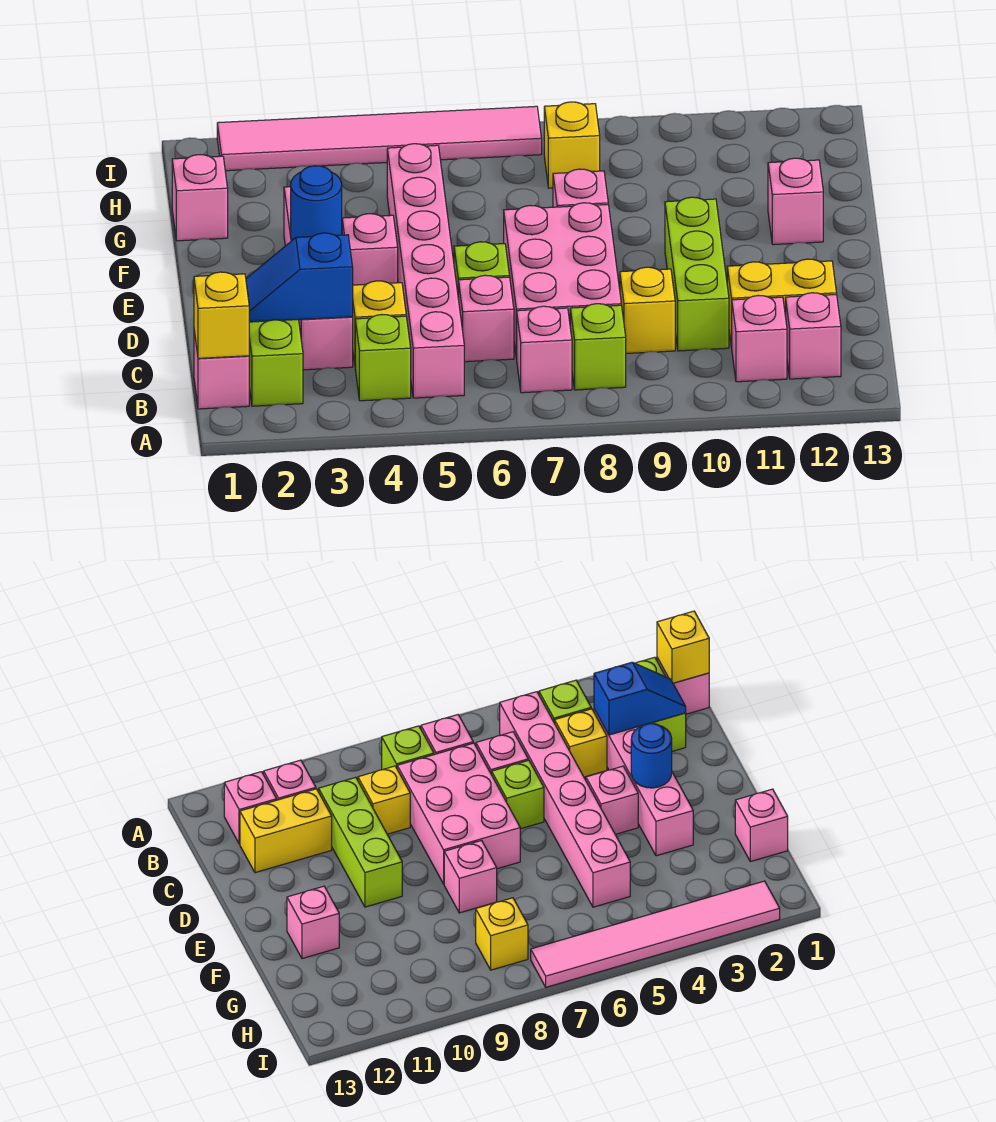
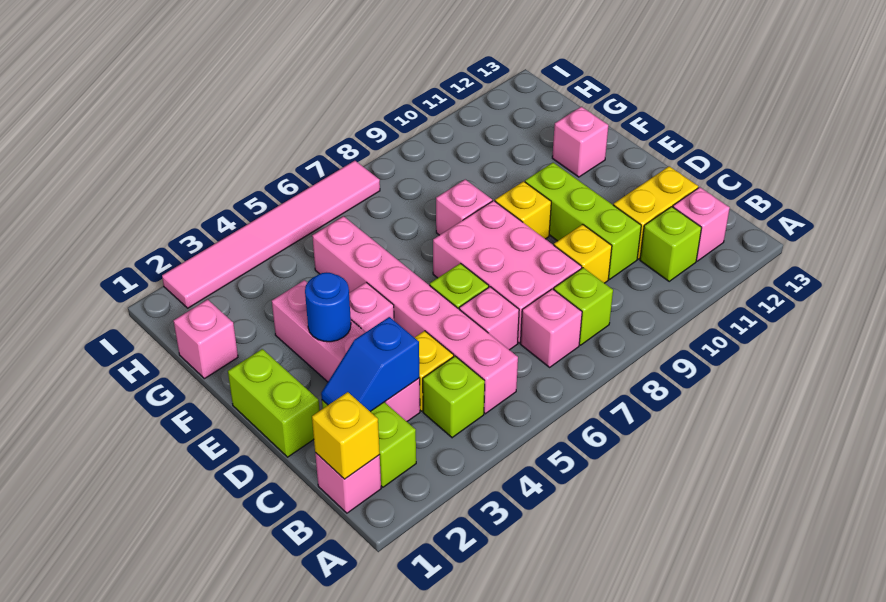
pink 1x1 brick [732,295,787,382] -> lime 1x1 brick [640,207,701,281]
none -> lime 1x2 brick [228,349,320,457]
yellow 1x1 brick [544,102,600,188] -> yellow 1x1 brick moved to [495,181,551,239]

